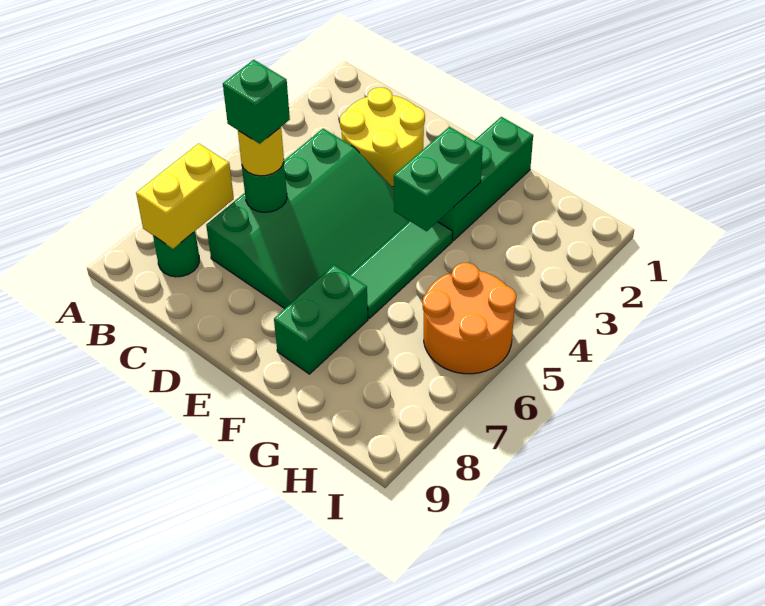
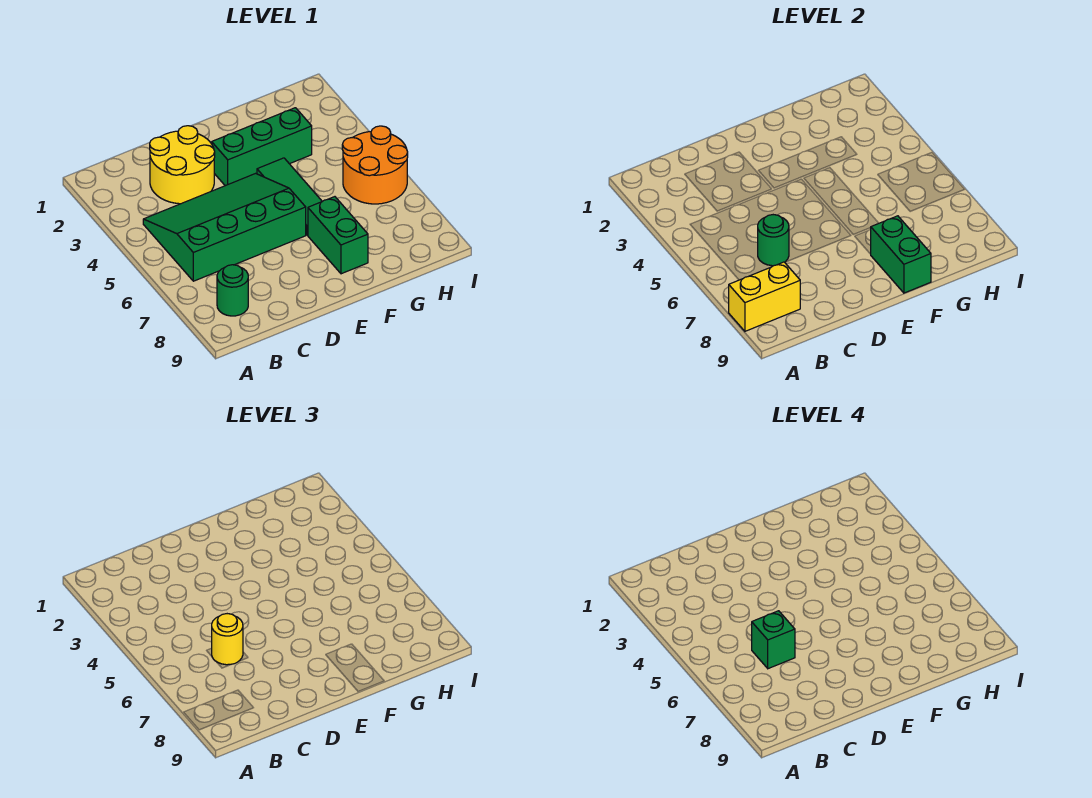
yellow 1x2 brick [136,143,234,249] -> yellow 1x2 brick turned to [729,262,800,331]
green 3x4 slope [206,129,409,309] -> green 3x4 slope turned to [143,173,306,281]
green 1x3 brick [438,117,533,241] -> green 1x3 brick turned to [212,108,312,186]
green 1x2 brick [394,127,483,231] -> green 1x2 brick moved to [871,216,931,293]

